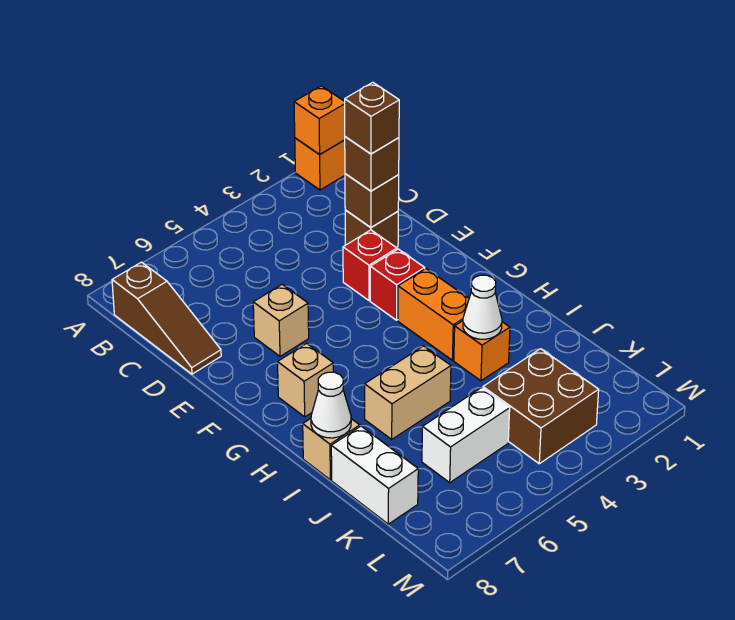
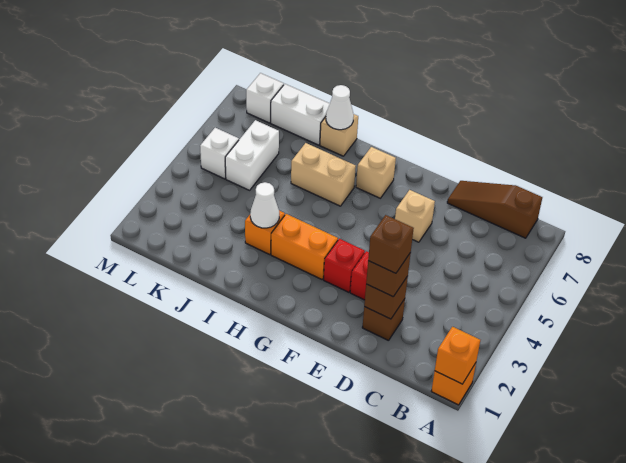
tan 1x2 brick [365,346,451,439] -> tan 1x2 brick turned to [291,143,356,206]
brown 2x2 brick [483,349,599,464] -> none
none -> white 1x1 brick [200,128,239,179]
none -> white 1x1 brick [246,73,284,123]

